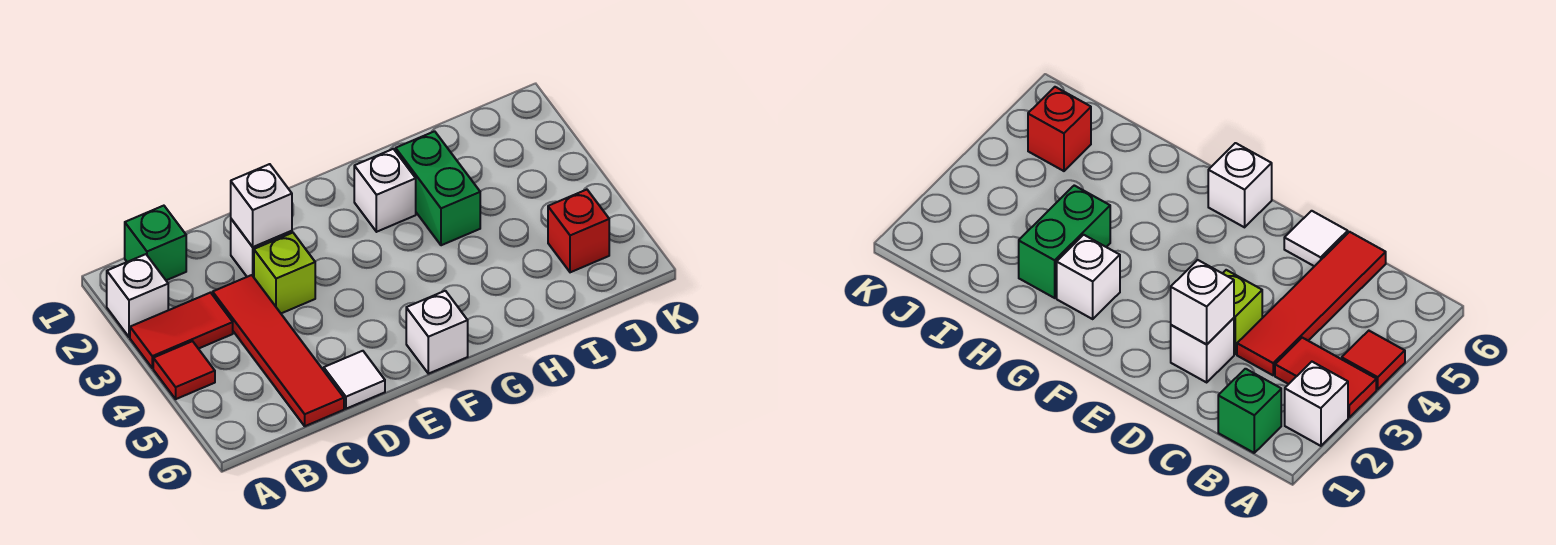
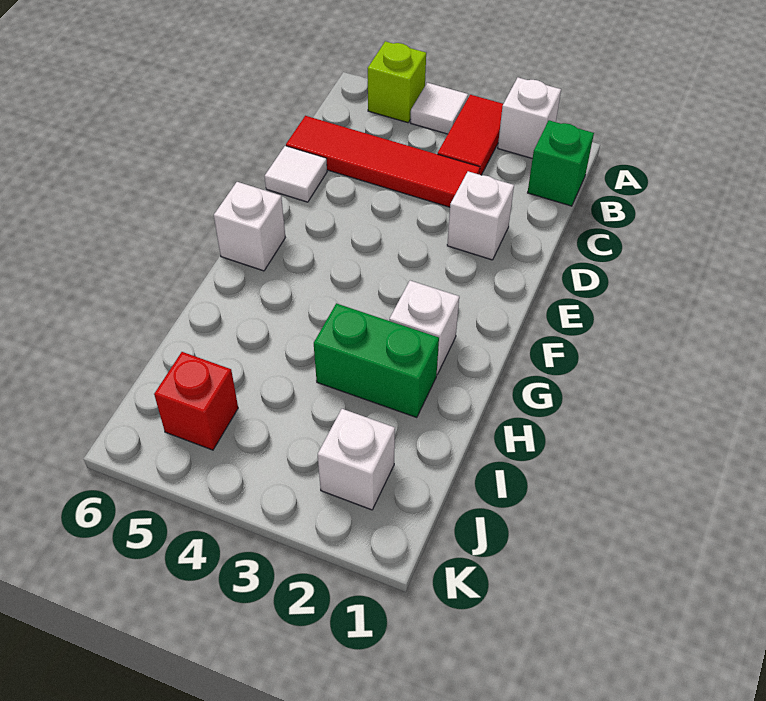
red 1x1 tile [153,341,215,399] -> white 1x1 tile [410,83,468,134]
white 1x1 brick [231,164,292,247] -> white 1x1 brick moved to [318,409,395,510]
lime 1x1 brick [254,233,315,313] -> lime 1x1 brick moved to [368,41,426,123]

